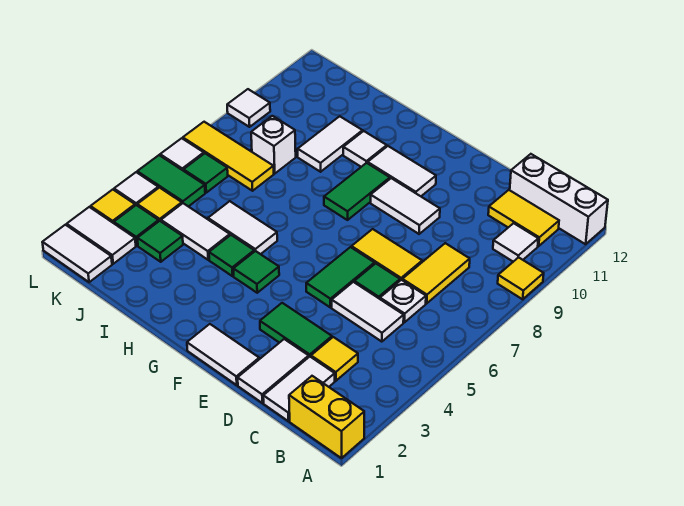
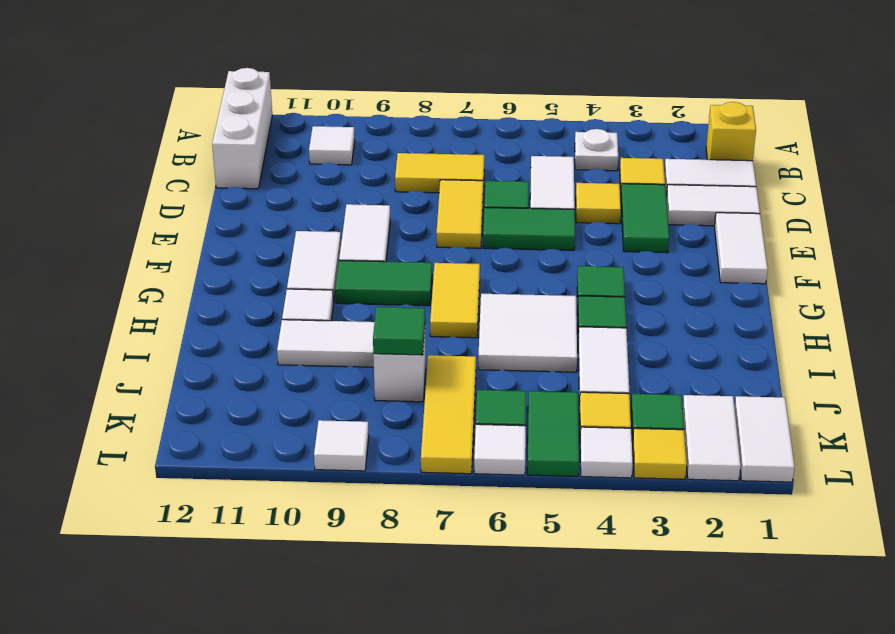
yellow 1x2 brick [289,376,364,458] -> yellow 1x1 brick [706,102,756,161]
yellow 1x1 tile [498,257,544,299] -> yellow 1x1 tile moved to [576,183,621,224]
yellow 1x2 tile [488,190,559,246] -> yellow 1x2 tile moved to [430,263,480,338]
white 1x1 plate [380,280,426,322] -> white 1x1 plate moved to [575,129,618,171]
white 1x2 tile [208,201,277,254] -> white 2x2 tile [478,294,577,372]
green 1x1 tile [137,221,183,262] -> green 1x1 tile moved to [373,307,425,355]

